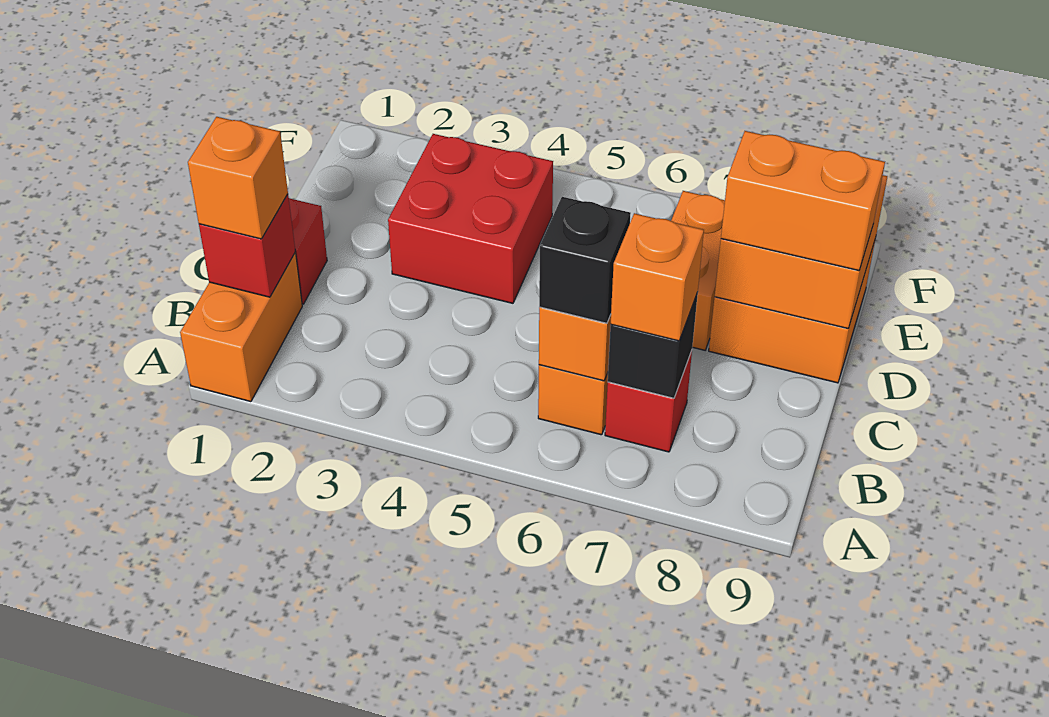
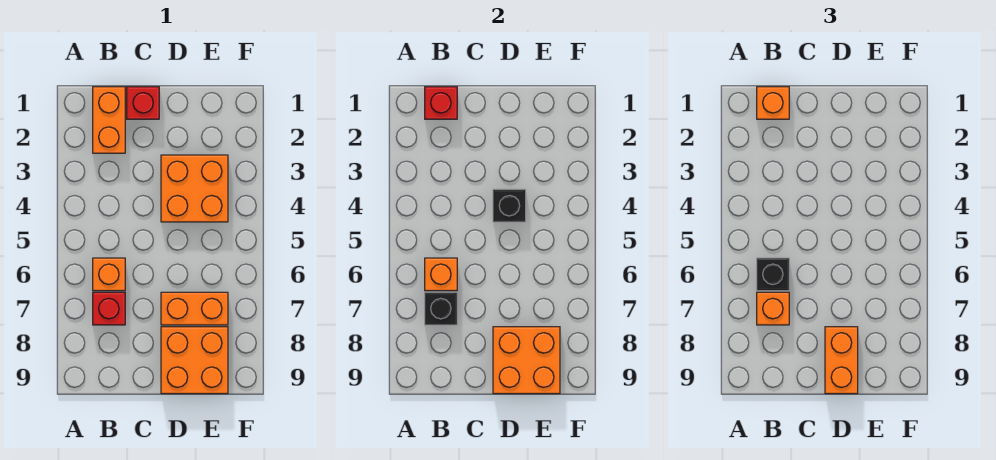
orange 1x2 brick [180,252,302,402] -> orange 1x2 brick turned to [93,87,125,153]
red 2x2 brick [388,134,553,303] -> orange 2x2 brick [161,155,228,222]
none -> black 1x1 brick [493,189,526,222]

